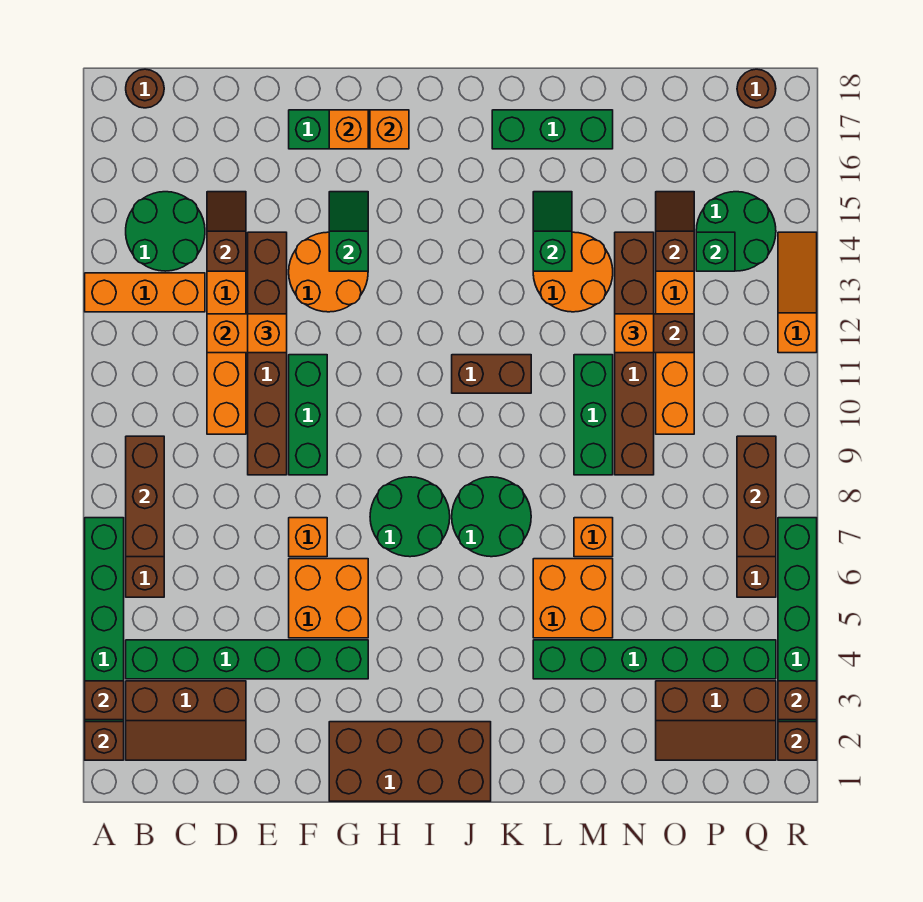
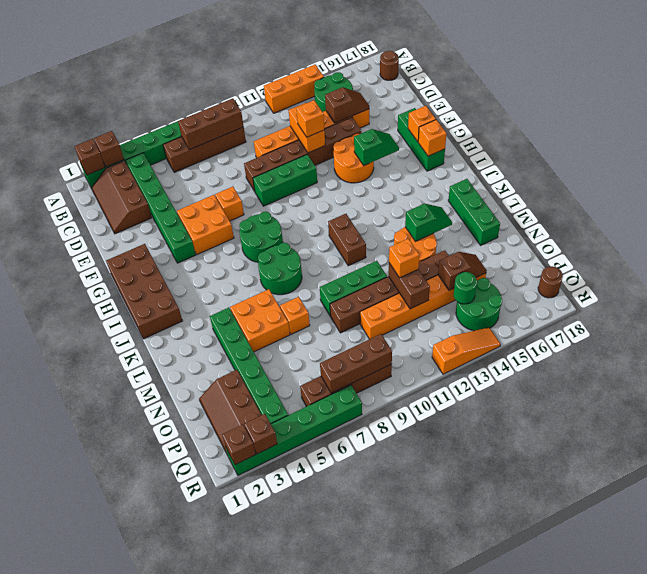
orange 1x3 brick [85,273,205,312] -> orange 1x3 brick turned to [264,65,324,113]
green 1x1 brick [696,232,735,271] -> green 1x1 round brick [454,272,477,304]

